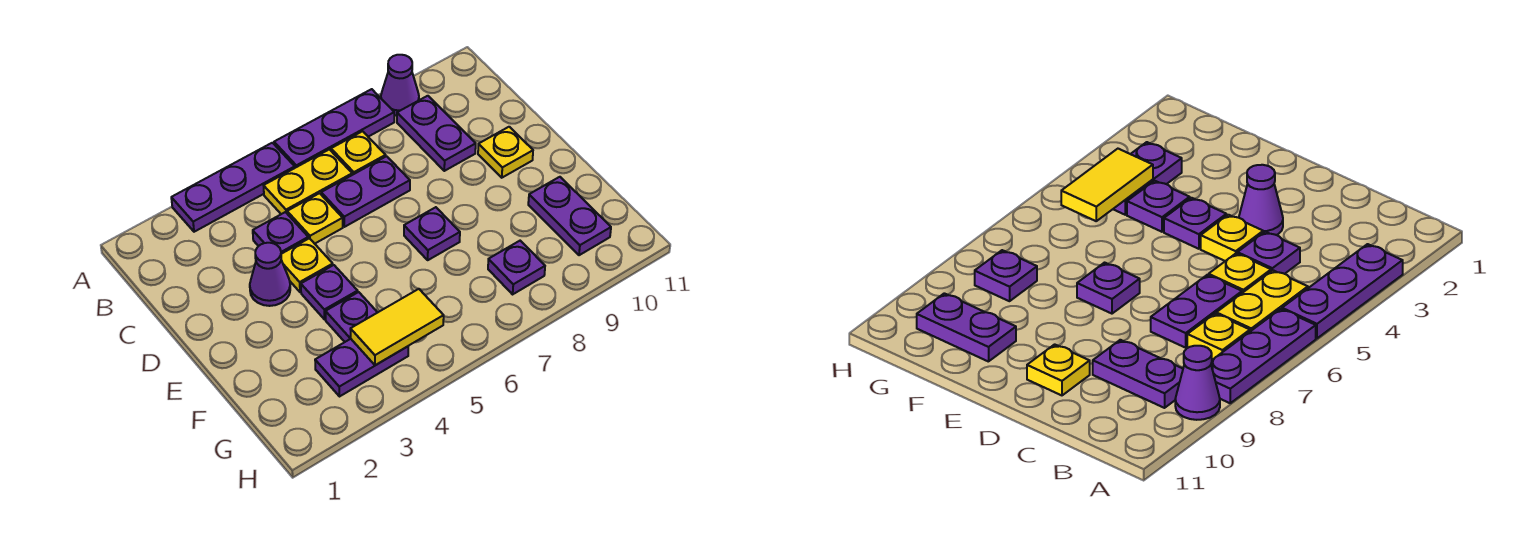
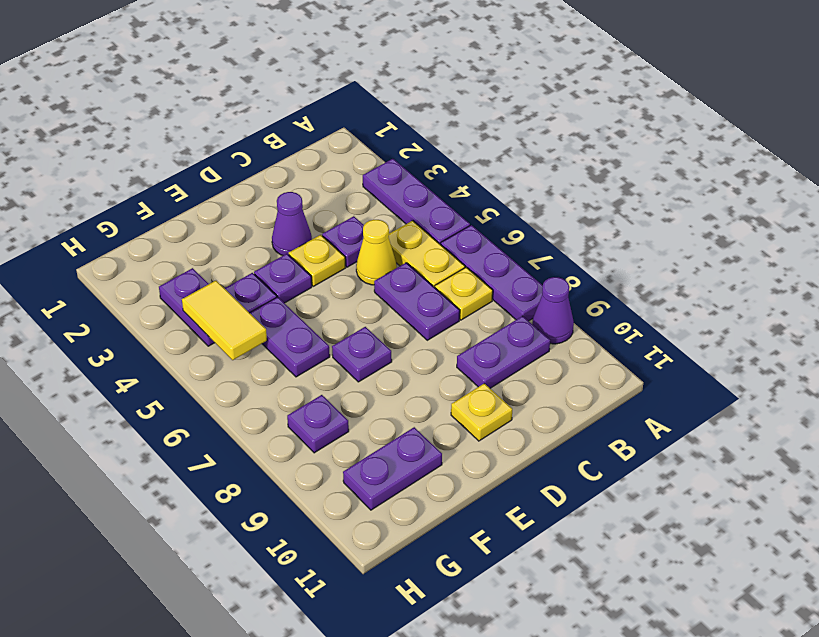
yellow 1x1 plate [287,193,343,244] -> yellow 1x1 cone [356,220,397,285]
none -> purple 1x2 plate [250,297,330,377]

